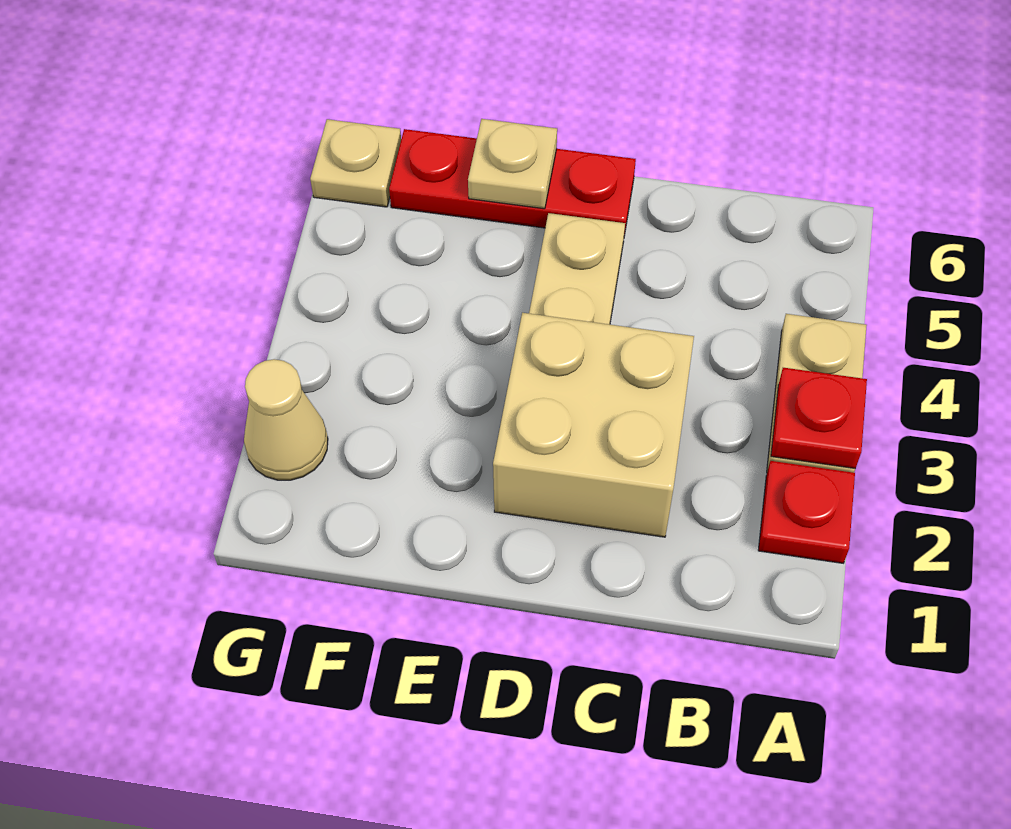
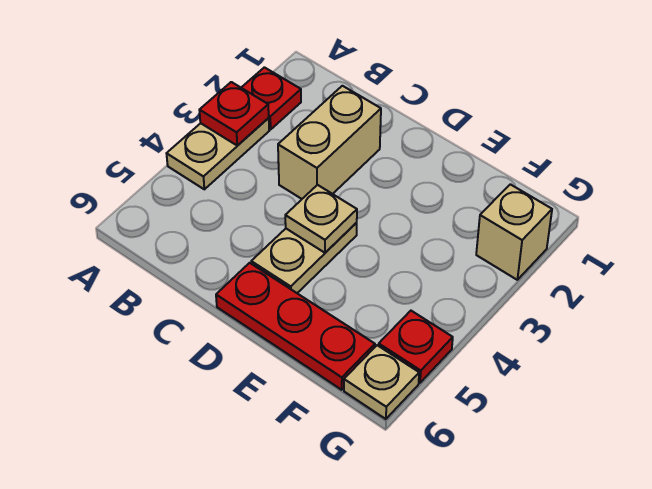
tan 2x2 brick [493,313,694,537] -> tan 1x2 brick [278,86,381,199]
tan 1x1 plate [468,119,557,209] -> tan 1x1 plate moved to [285,185,357,253]
tan 1x1 cone [244,359,328,480] -> tan 1x1 brick [476,184,552,280]
none -> red 1x1 plate [379,311,453,383]

